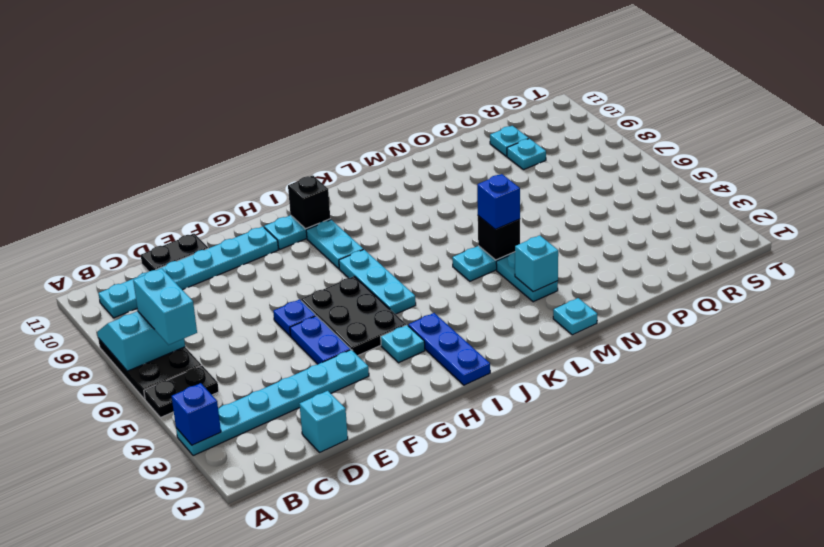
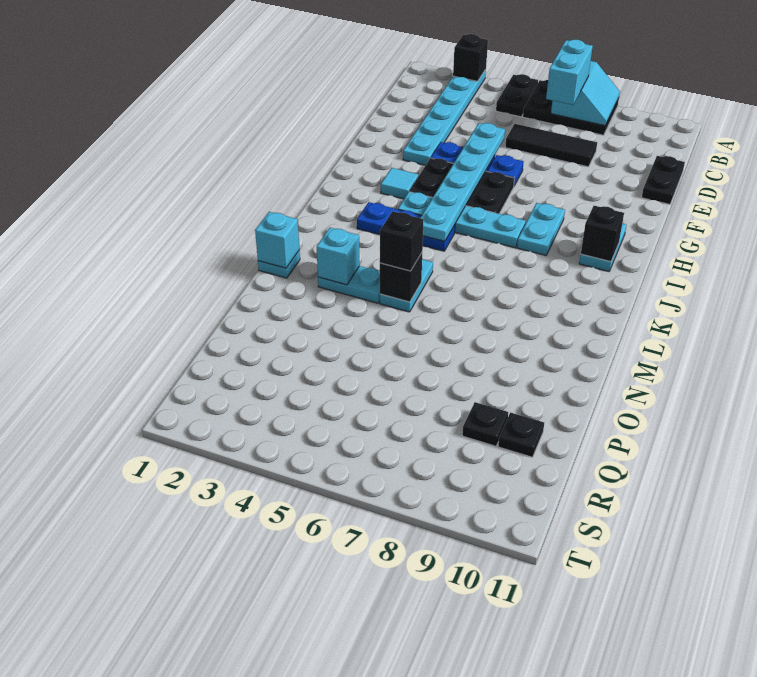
blue 1x1 brick [172,383,221,445] -> black 1x1 brick [453,34,488,81]
cyan 1x2 brick [133,268,197,345] -> cyan 1x2 brick turned to [546,40,593,105]
cyan 1x6 plate [98,226,279,318] -> cyan 1x6 plate moved to [421,123,505,241]
cyan 1x1 brick [300,391,348,453] -> cyan 1x1 brick moved to [255,212,299,268]
none -> black 1x3 tile [505,124,597,167]
cyan 1x1 plate [381,325,425,363] -> cyan 1x1 tile [381,168,418,199]
blue 1x3 plate [408,313,490,385] -> blue 1x3 plate moved to [357,202,455,251]
cyan 1x3 plate [339,249,416,314] -> cyan 1x4 plate [398,192,526,248]
cyan 1x2 plate [306,220,363,269] -> cyan 1x2 plate turned to [517,203,565,255]
blue 1x1 brick [477,174,520,229] -> black 1x1 brick [380,211,423,271]
cyan 1x1 plate [507,139,546,170] -> black 1x1 plate [462,402,508,446]
cyan 1x1 plate [490,126,529,156] -> black 1x1 plate [498,412,544,457]

